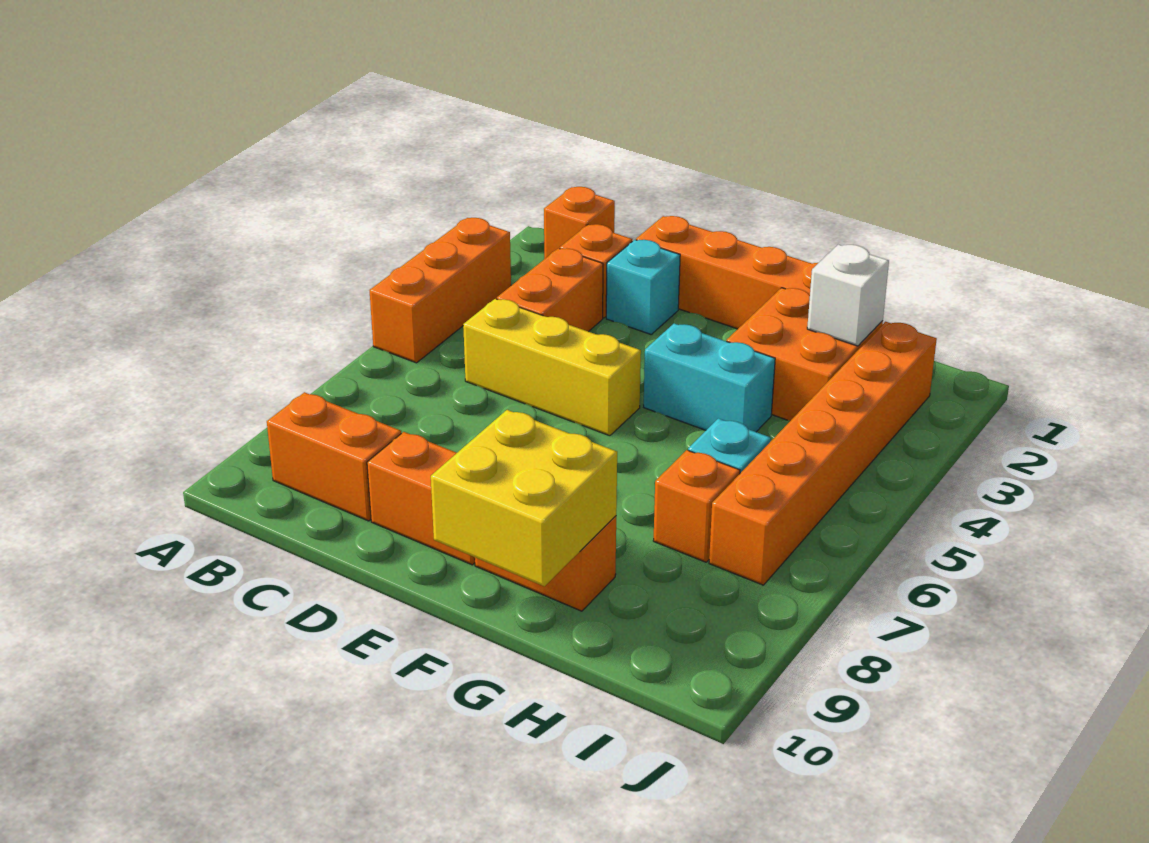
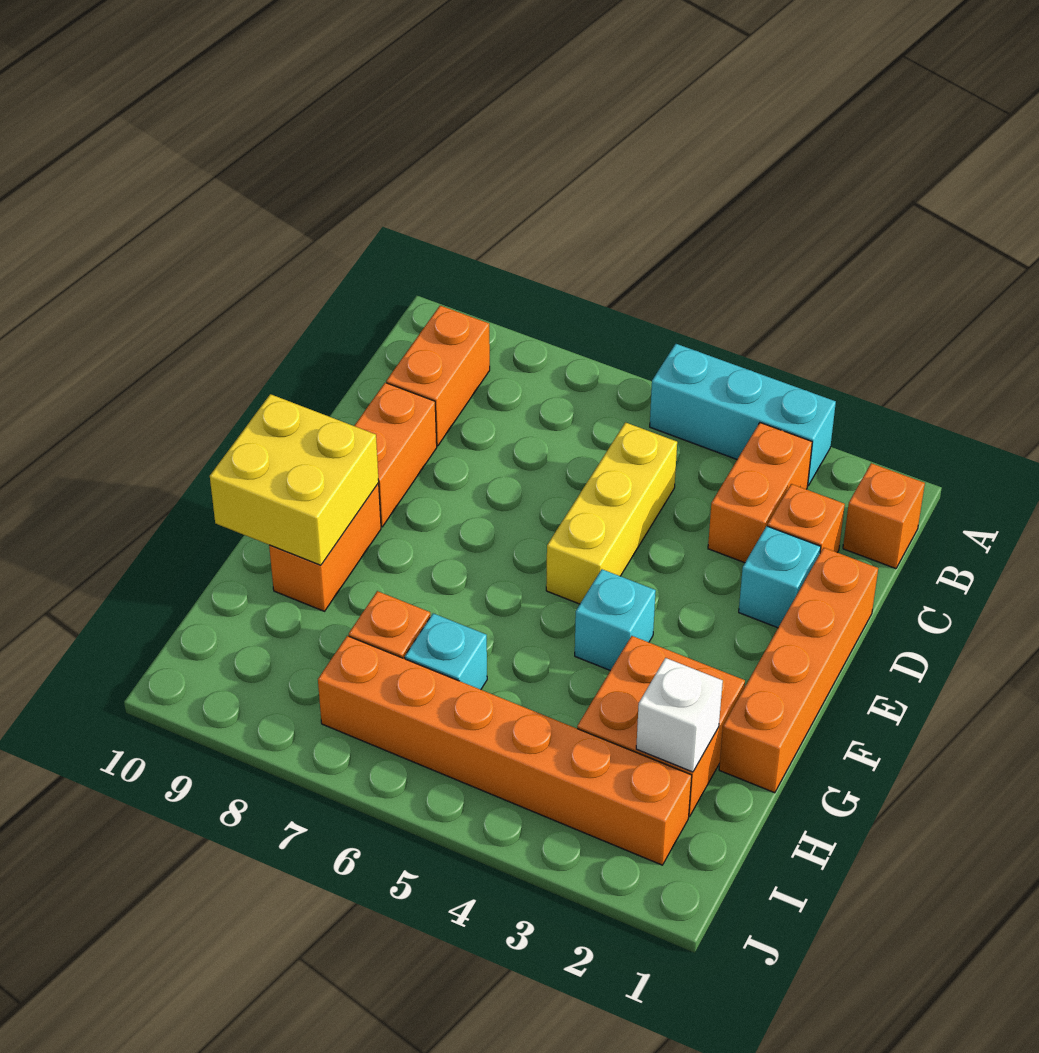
orange 1x3 brick [369,218,511,363] -> cyan 1x3 brick [650,344,836,486]
orange 1x2 brick [497,248,603,332] -> orange 1x2 brick turned to [708,423,812,563]
cyan 1x2 brick [644,324,775,432] -> cyan 1x1 brick [575,569,656,671]

